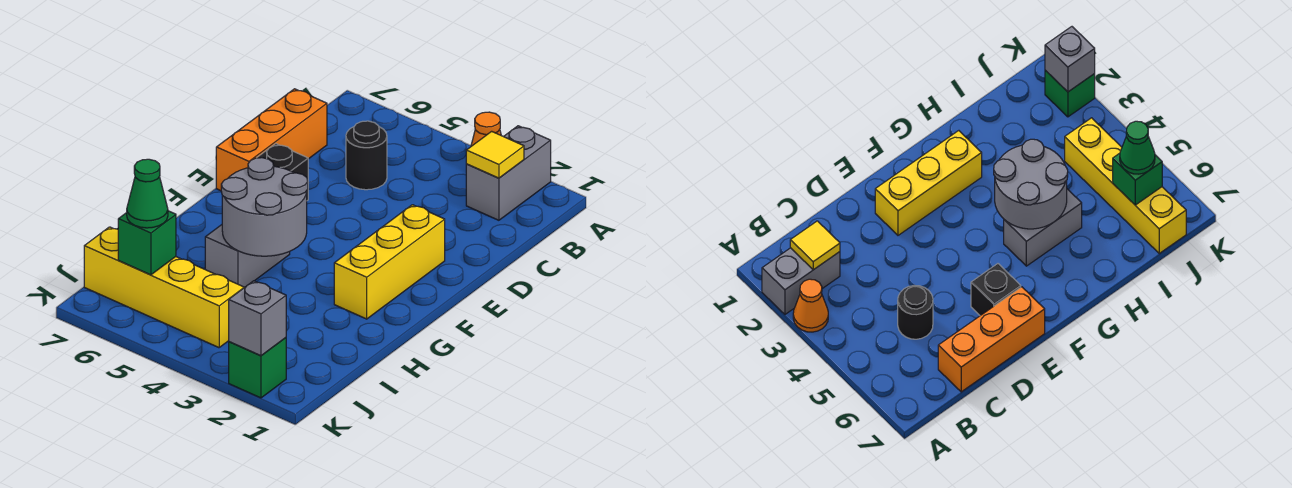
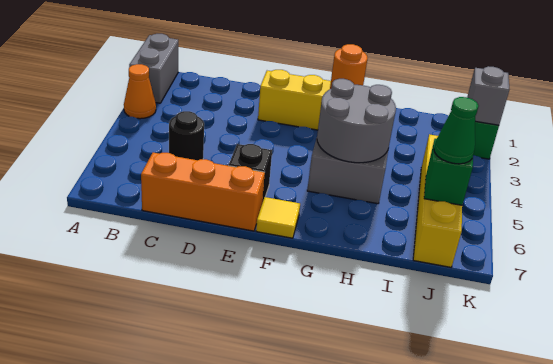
grey 1x2 brick [466,126,551,220] -> grey 1x2 brick turned to [129,34,178,103]
yellow 1x1 tile [466,131,524,178] -> yellow 1x1 tile moved to [256,197,300,238]
none -> orange 1x1 round brick [330,44,368,89]

